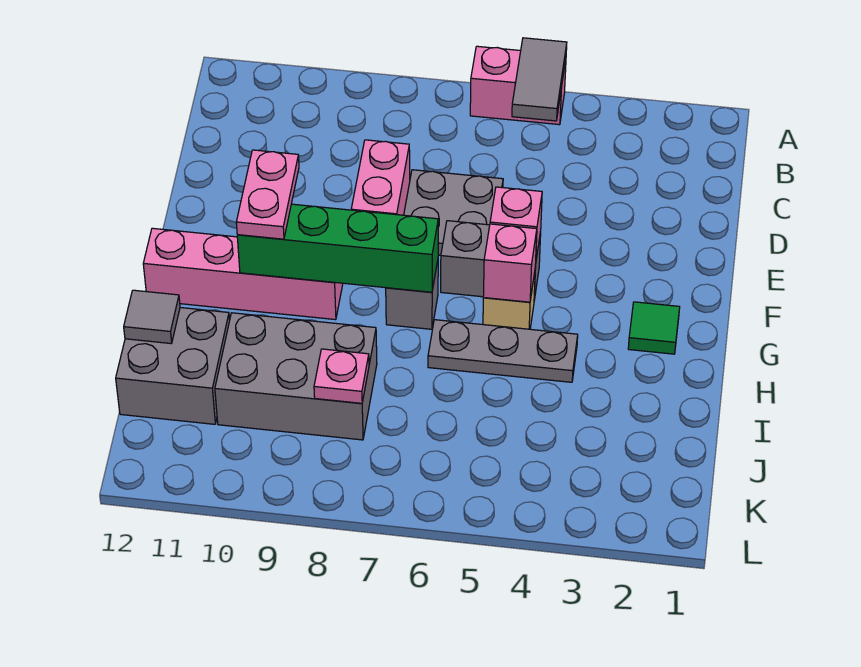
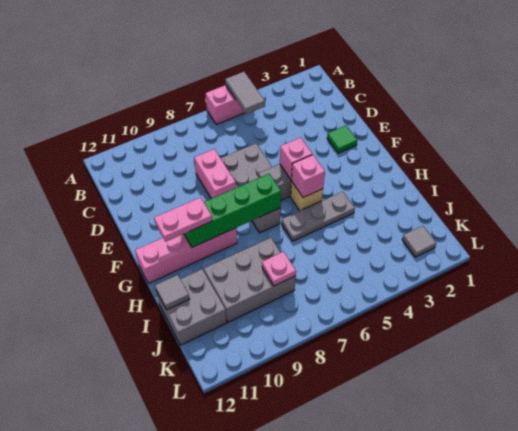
pink 1x2 plate [236,150,299,239] -> pink 1x2 plate turned to [154,197,212,242]
green 1x1 tile [628,302,680,354] -> green 1x1 tile moved to [327,125,357,153]
none -> grey 1x1 tile [402,226,436,257]

